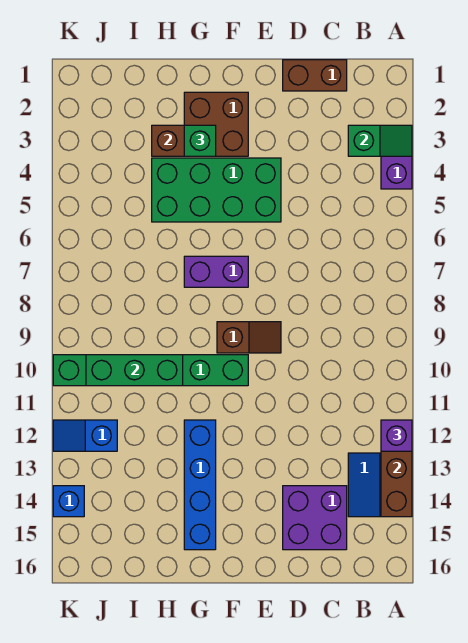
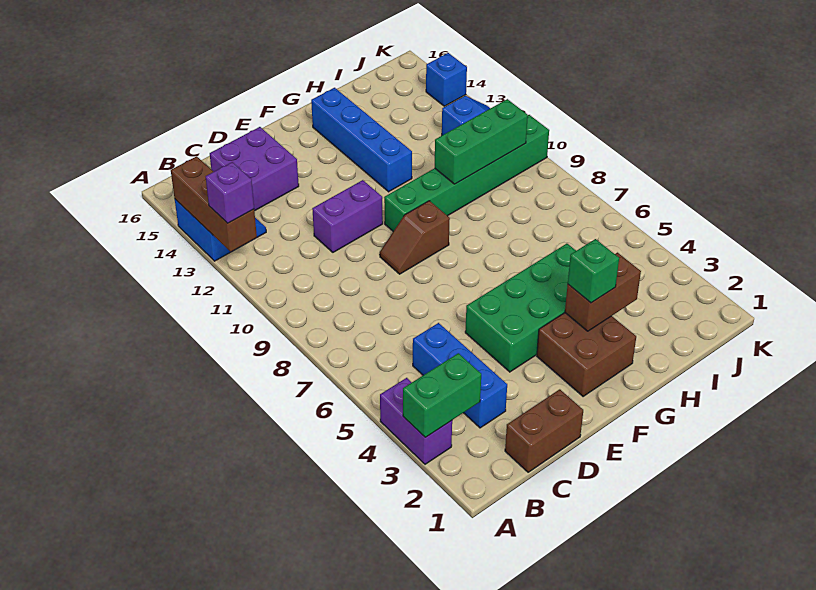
green 1x2 slope [348,125,412,156] -> green 1x2 brick [403,353,481,437]
none -> blue 1x3 brick [413,323,507,428]
purple 1x2 brick [184,256,248,287] -> purple 1x2 brick moved to [312,180,383,252]

